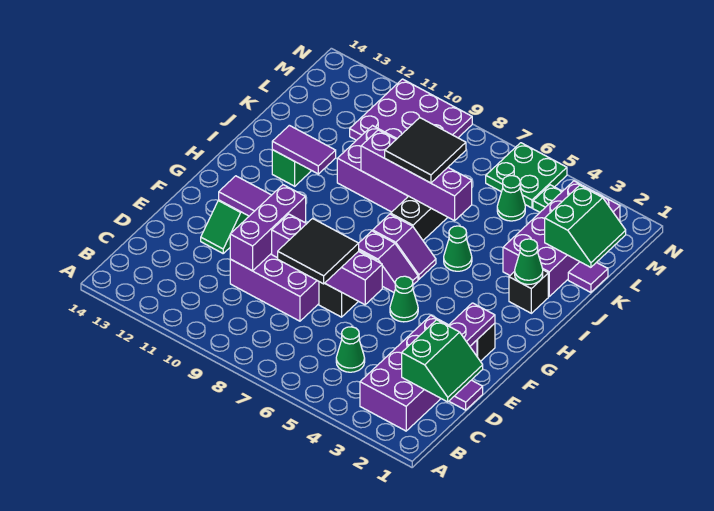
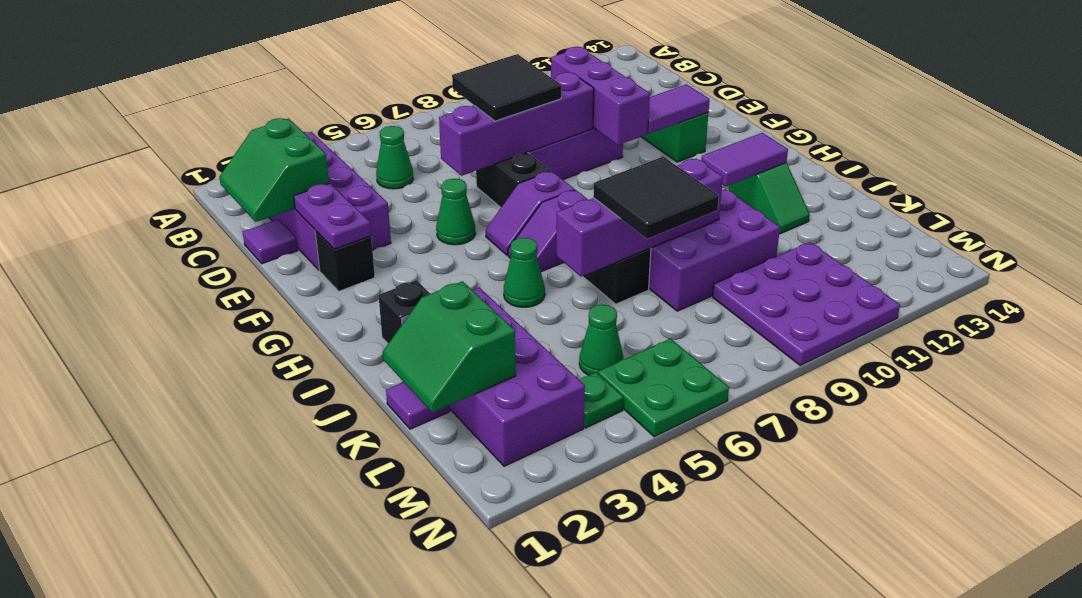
green 1x1 cone [515,239,543,284] -> none

